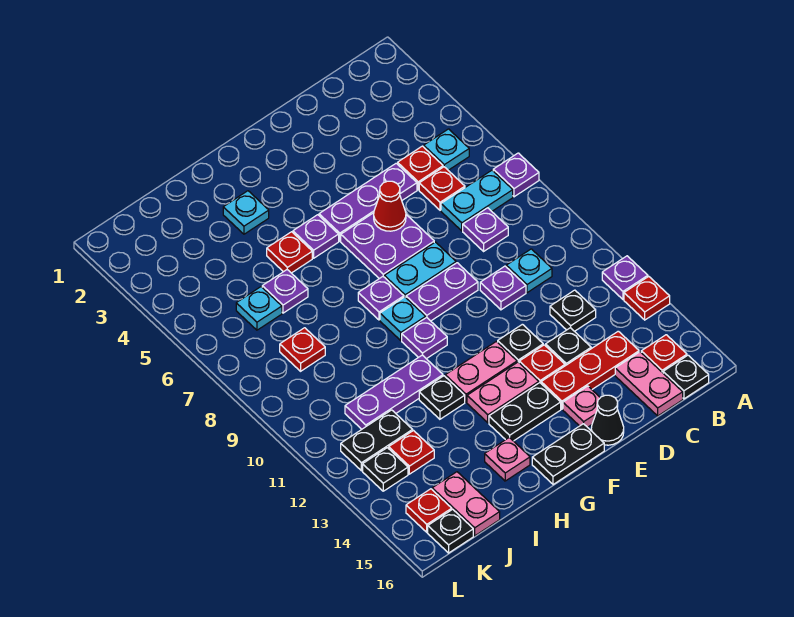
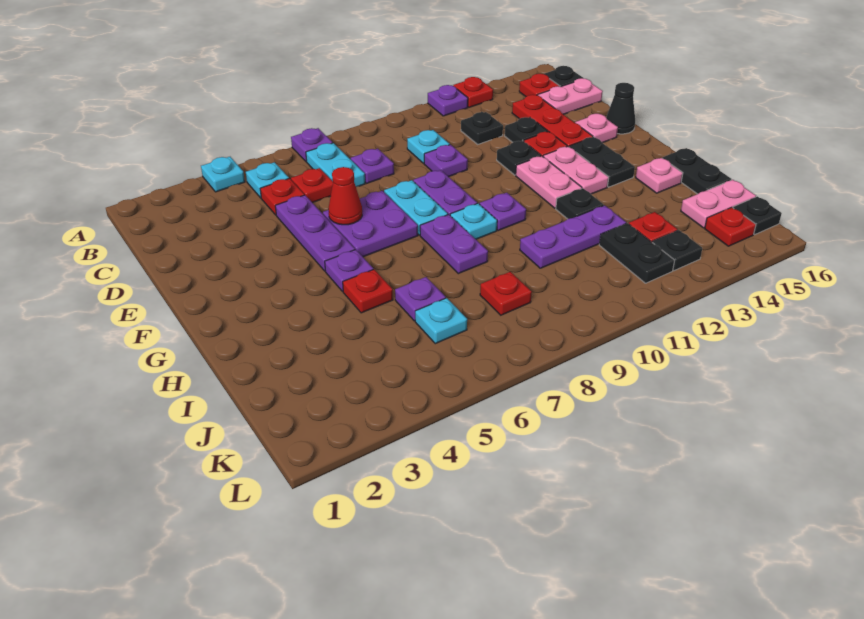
black 1x2 plate [532,424,604,485] -> black 1x2 plate moved to [663,148,731,194]
purple 1x1 plate [358,277,404,320] -> purple 1x2 plate [420,215,488,274]
cyan 1x1 plate [223,191,269,234] -> cyan 1x1 plate moved to [201,157,245,192]
purple 1x3 plate [345,355,443,429] -> purple 1x3 plate turned to [520,205,626,268]

